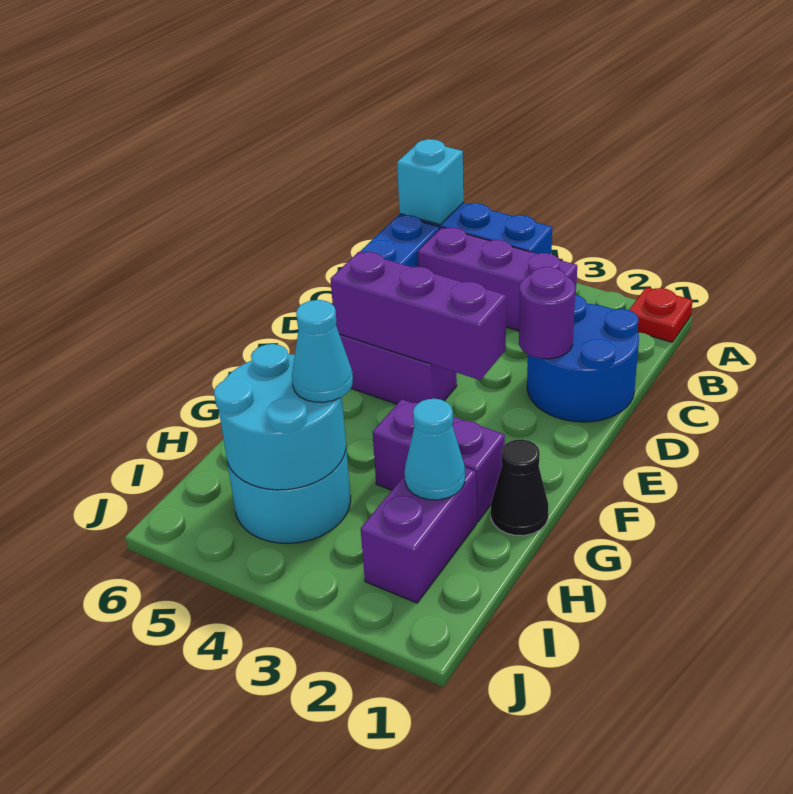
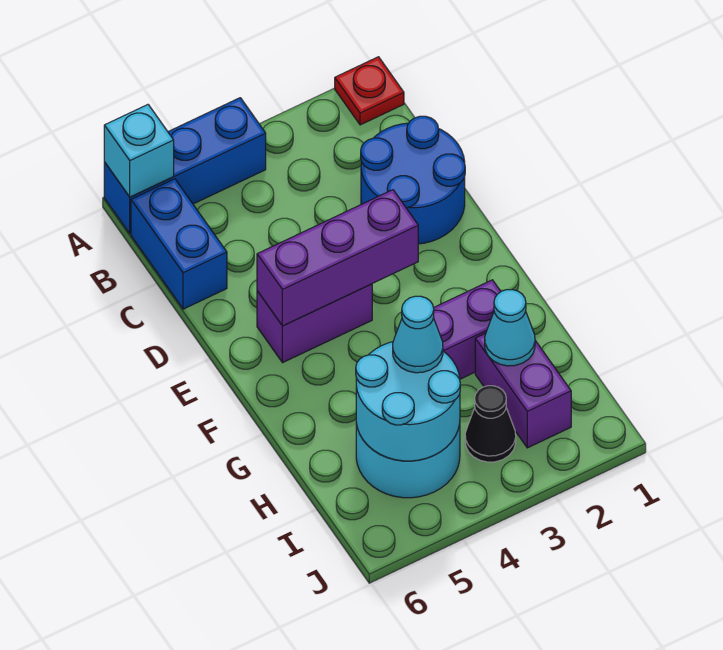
purple 1x3 brick [418,227,577,331] -> none
purple 1x1 round brick [519,267,575,359] -> none
black 1x1 cone [491,439,548,536] -> black 1x1 cone moved to [465,386,516,462]

